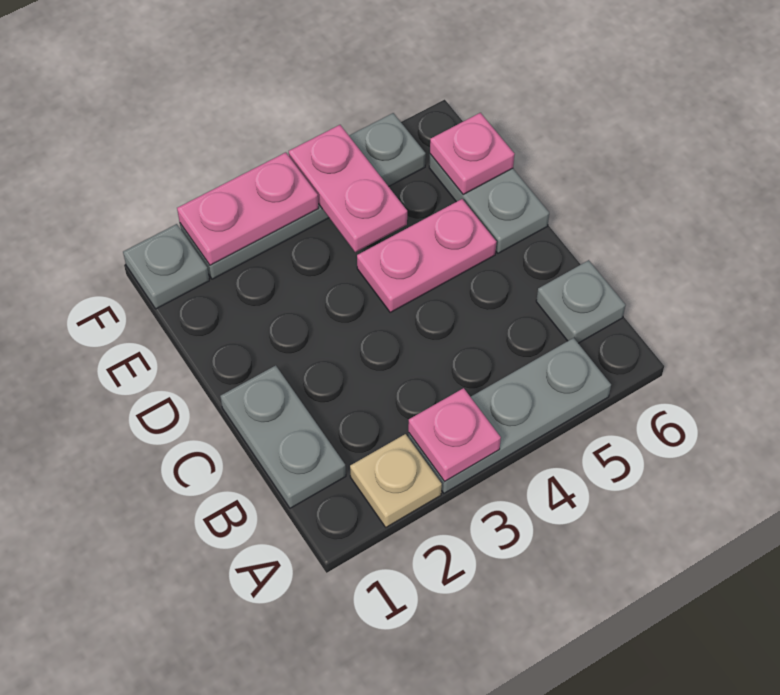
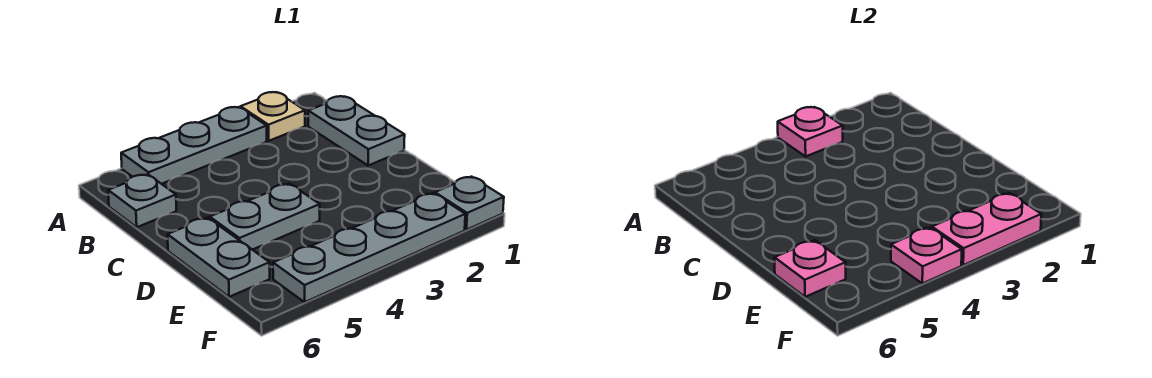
pink 1x2 plate [357,199,496,312] -> grey 1x2 plate [210,184,320,250]
pink 1x2 plate [289,125,407,252] -> pink 1x1 plate [891,228,962,283]

